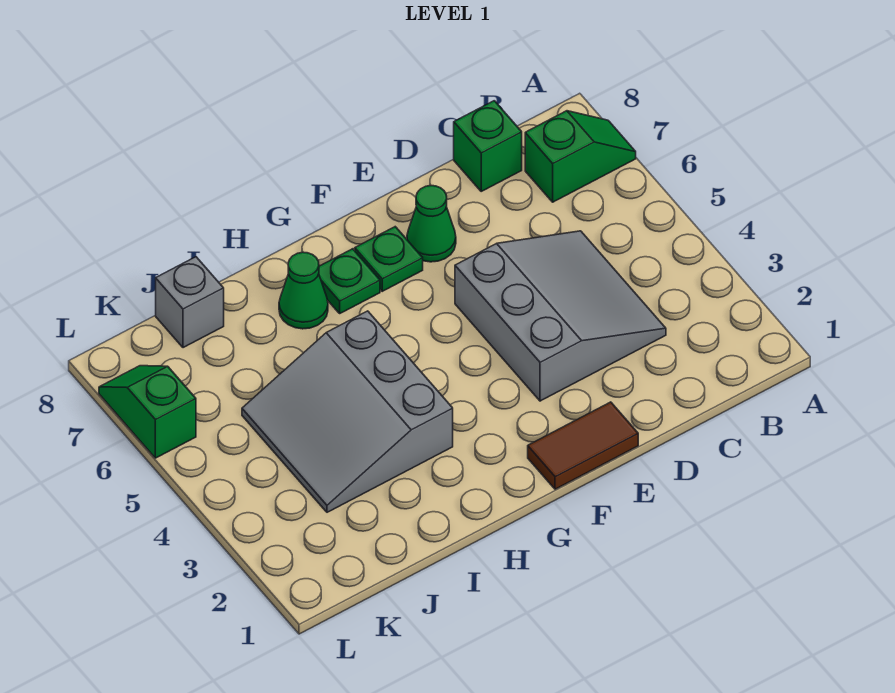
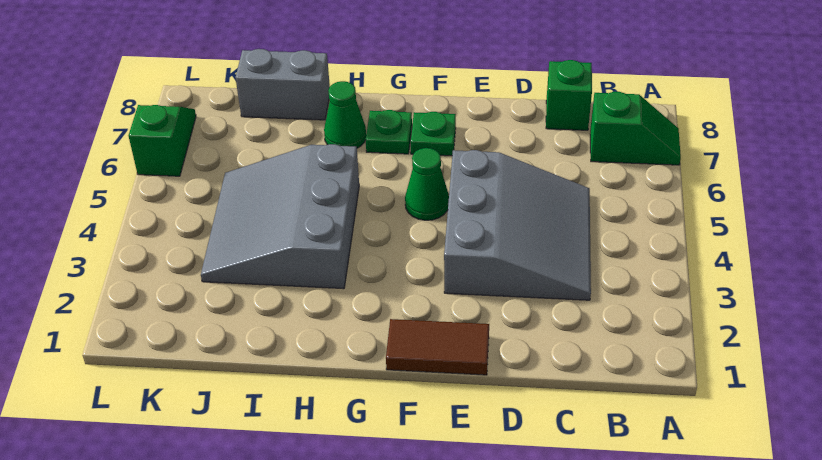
green 1x1 cone [407,186,456,262] -> green 1x1 cone moved to [405,148,449,220]
grey 1x1 brick [156,257,224,348] -> grey 1x2 brick [236,49,330,120]

